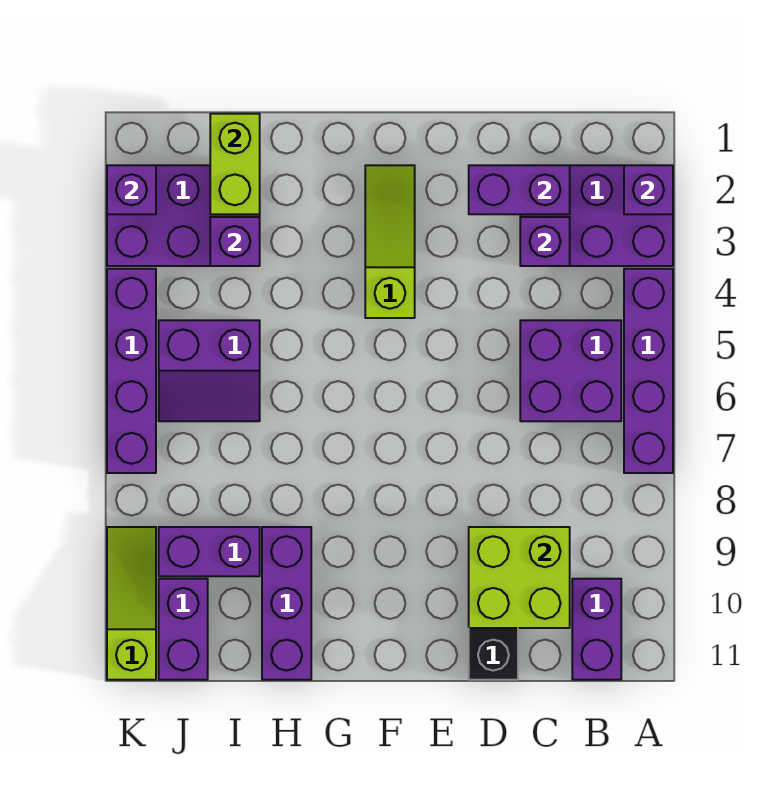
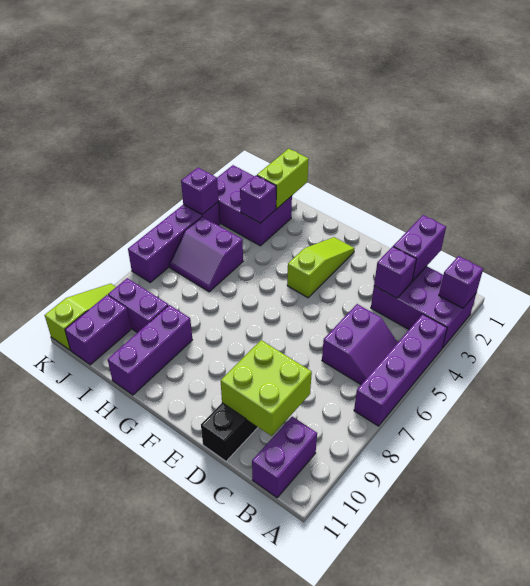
purple 2x2 brick [520,320,621,421] -> purple 2x2 slope [322,304,398,384]
purple 1x2 brick [469,165,570,214] -> purple 1x2 brick turned to [393,215,446,281]
purple 1x1 brick [107,165,156,214] -> purple 1x1 brick moved to [181,168,219,215]

